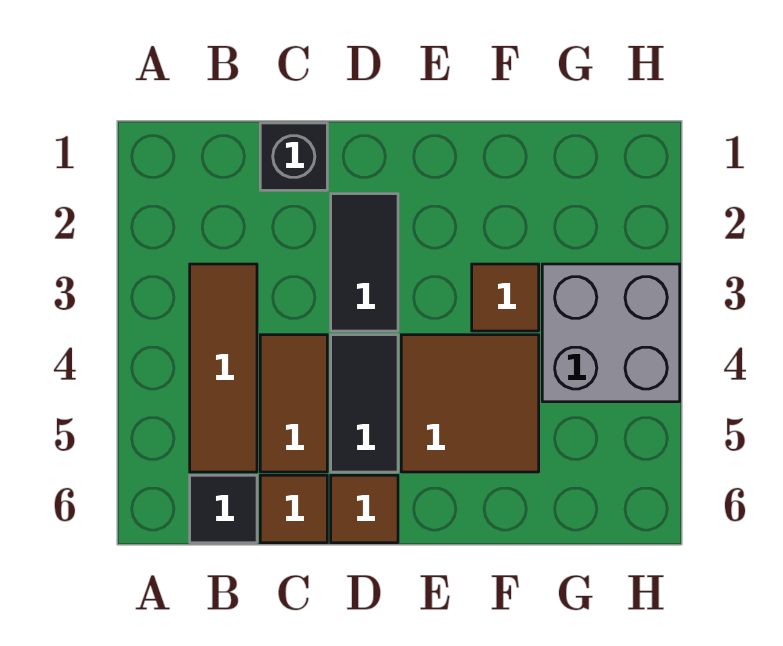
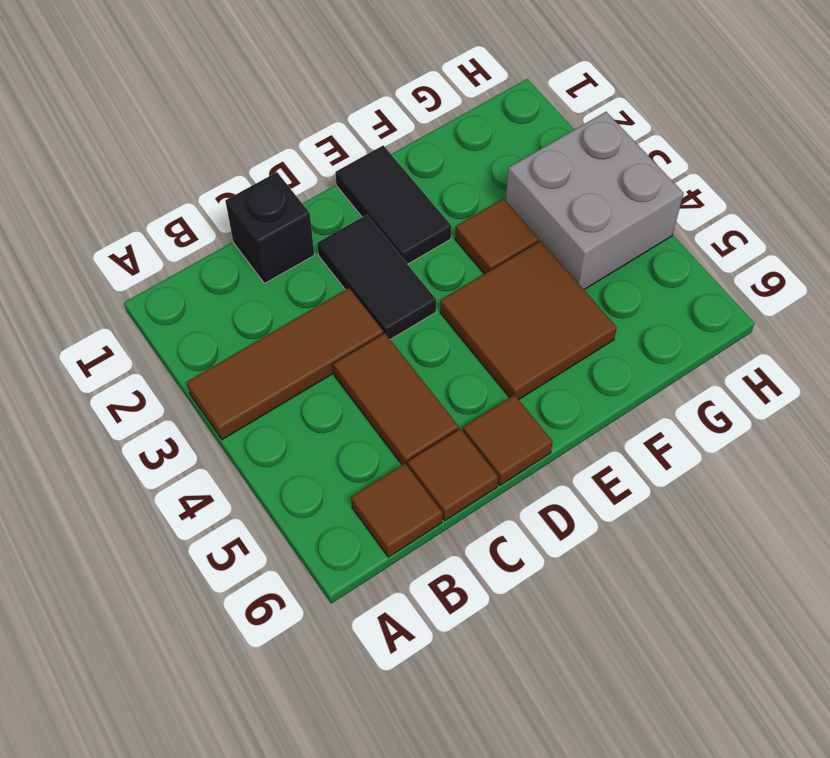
brown 1x3 tile [190,264,257,472] -> brown 1x3 tile turned to [187,288,383,440]
black 1x1 tile [190,475,257,543] -> brown 1x1 tile [351,464,442,557]
black 1x2 tile [331,335,398,472] -> black 1x2 tile moved to [335,145,452,264]

